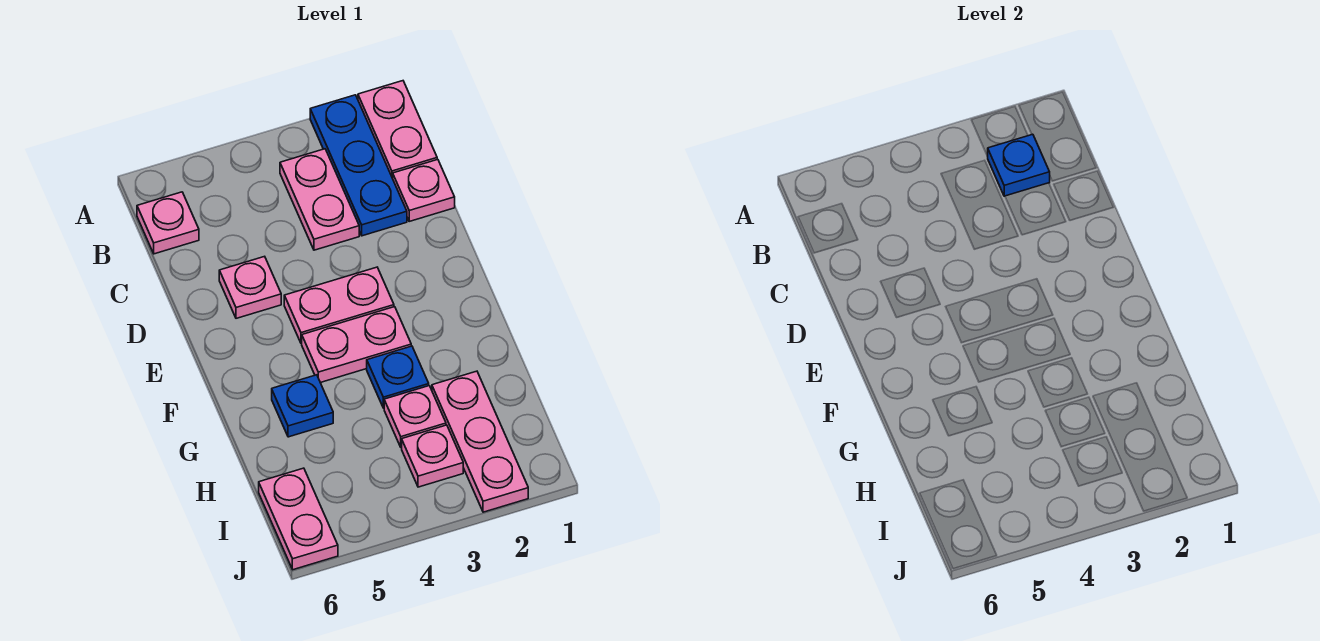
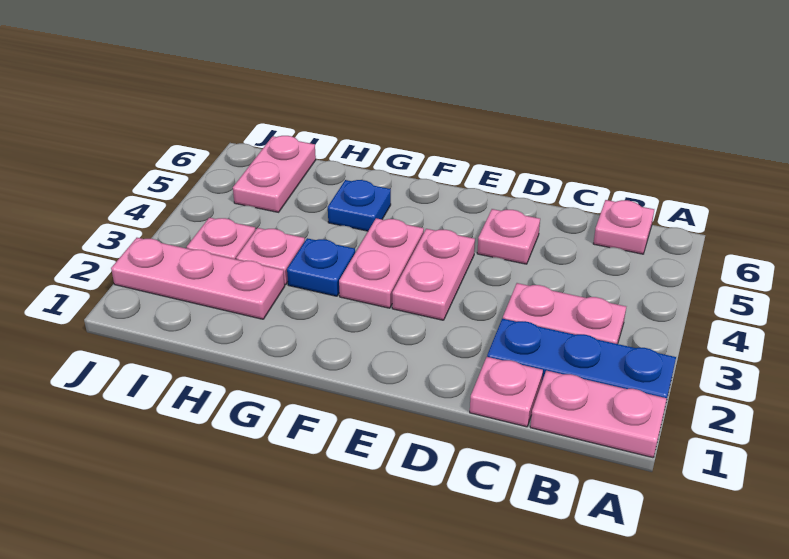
blue 1x1 plate [988,134,1050,196] -> none
pink 1x2 plate [259,468,338,570] -> pink 1x2 plate turned to [233,136,316,212]

